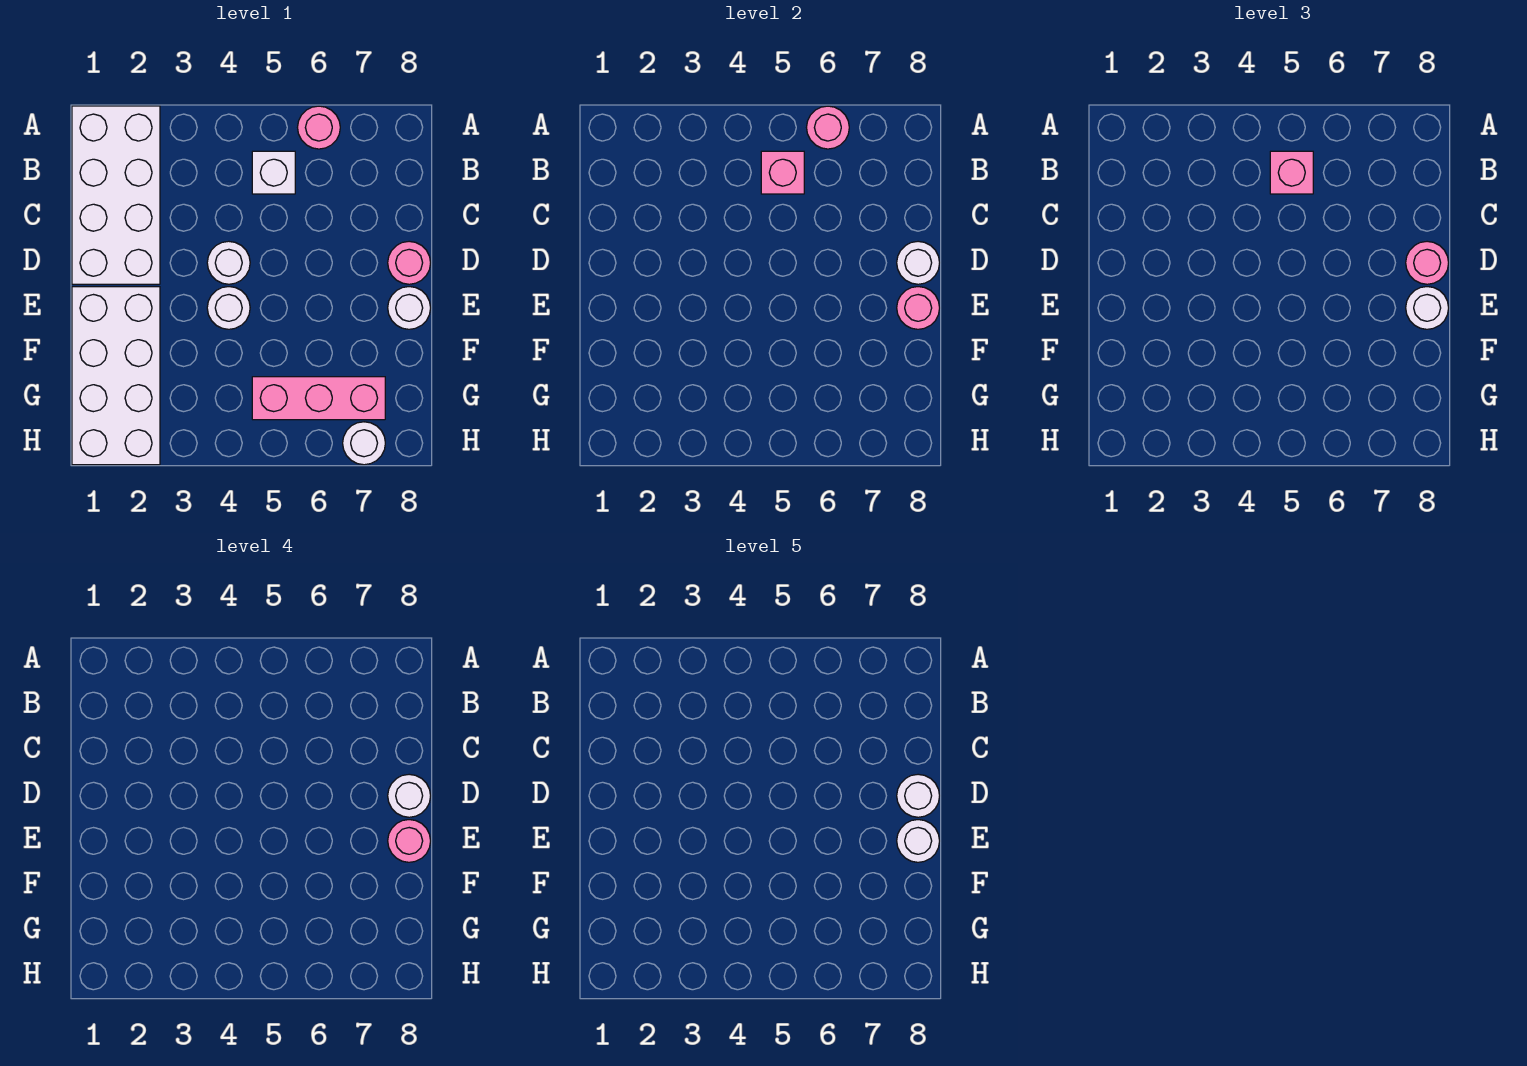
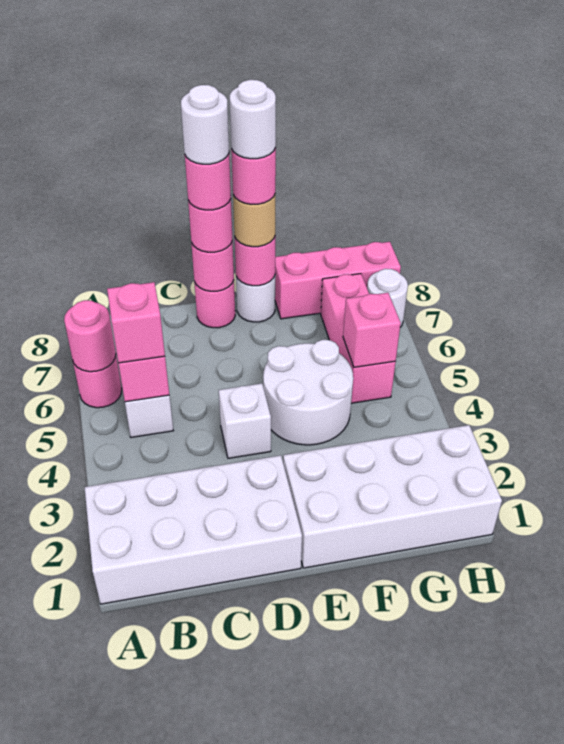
white 1x1 round brick [207,241,250,284] -> white 1x1 brick [219,383,271,458]
white 1x1 round brick [897,241,940,284] -> pink 1x1 round brick [191,240,234,291]
white 1x1 round brick [388,774,431,817] -> pink 1x1 round brick [185,154,231,210]
white 1x1 round brick [207,287,250,329] -> white 2x2 round brick [263,340,353,445]
white 1x1 round brick [1406,287,1449,329] -> tan 1x1 round brick [233,195,275,247]
none -> pink 1x3 brick [275,242,401,319]
none -> pink 1x1 brick [343,293,401,367]

